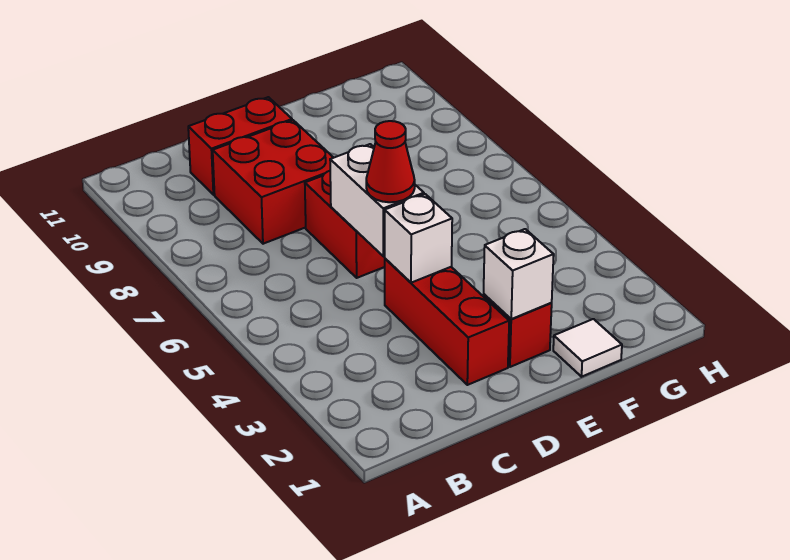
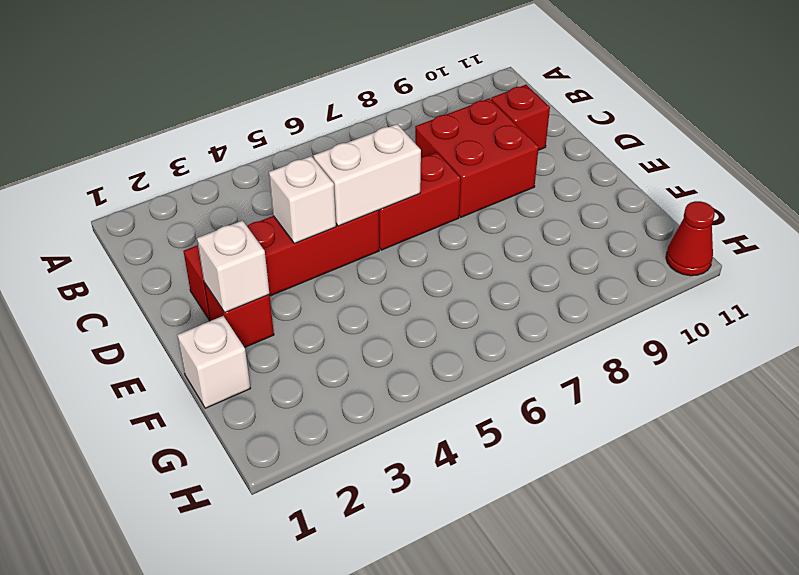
red 1x2 brick [188,97,292,195] -> red 1x1 brick [491,85,550,150]
red 1x3 brick [385,259,509,385] -> red 1x4 brick [183,210,379,321]
red 1x1 cone [366,121,415,202] -> red 1x1 cone moved to [666,201,715,276]
white 1x1 tile [553,319,622,377] -> white 1x1 brick [177,316,250,408]

